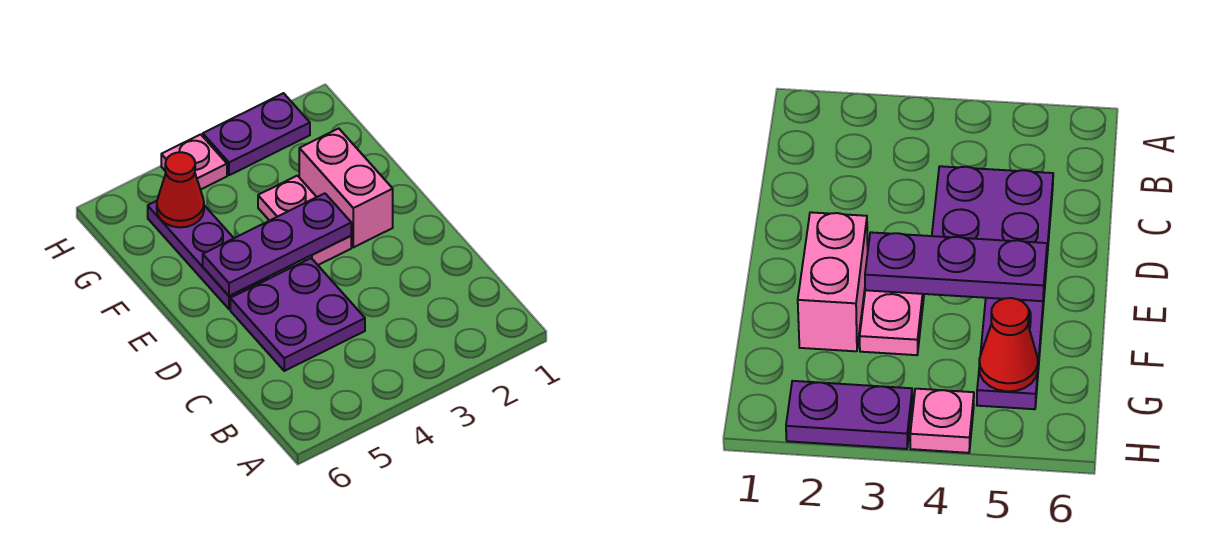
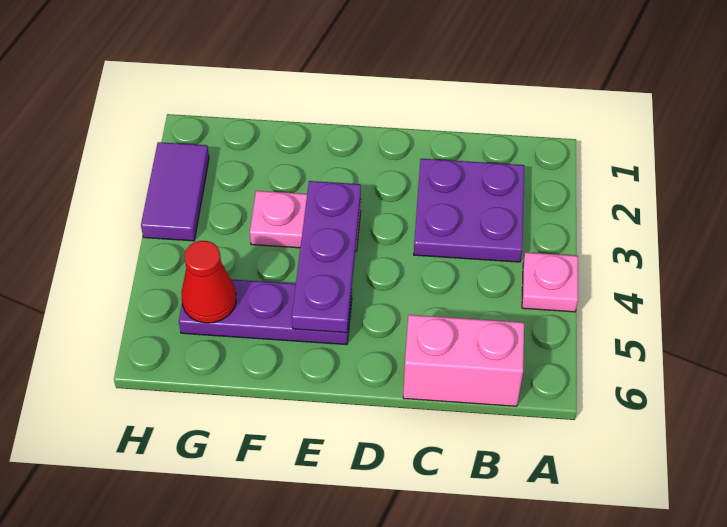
purple 2x2 plate [230,258,365,371] -> purple 2x2 plate moved to [414,159,524,262]
pink 1x2 brick [299,129,393,247] -> pink 1x2 brick moved to [403,315,524,406]
purple 1x2 plate [203,93,310,175] -> purple 1x2 tile [141,142,209,241]
pink 1x1 plate [161,134,227,190] -> pink 1x1 plate moved to [522,252,578,312]

